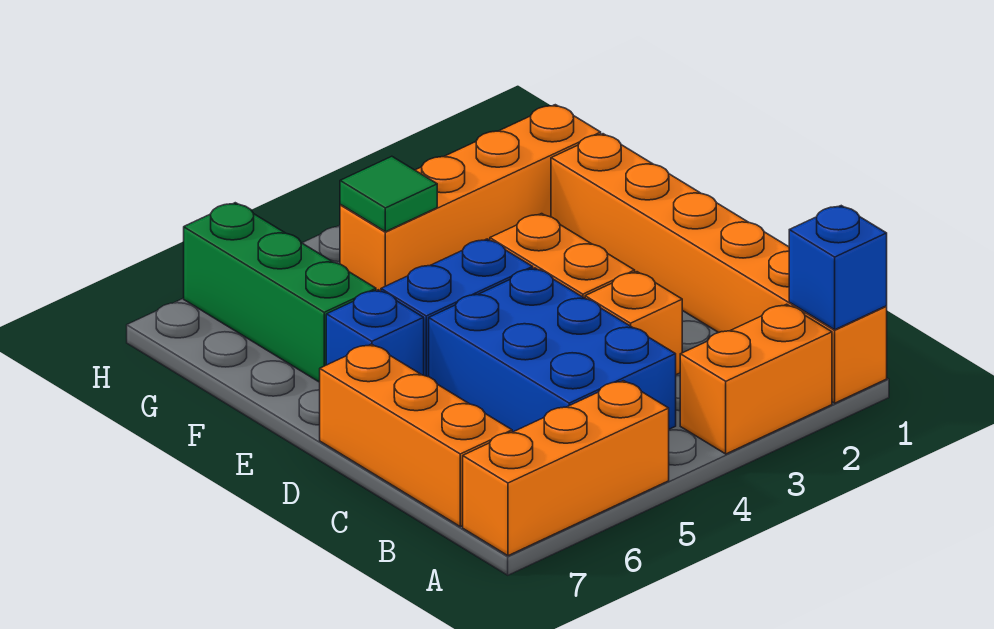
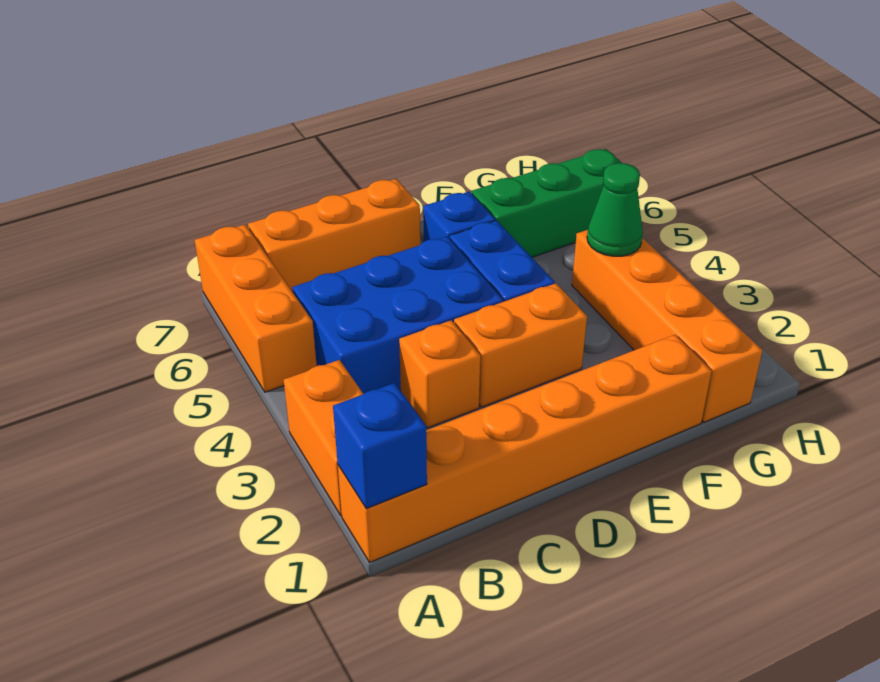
green 1x1 tile [340,156,437,232] -> green 1x1 cone [587,163,643,256]

